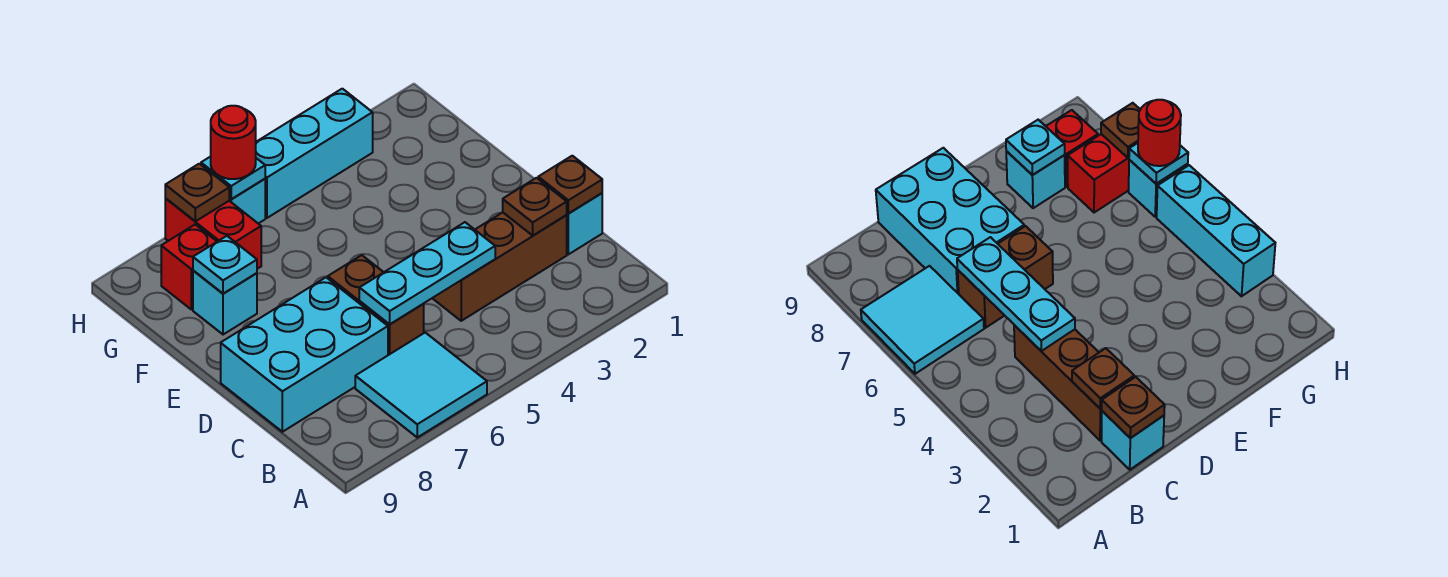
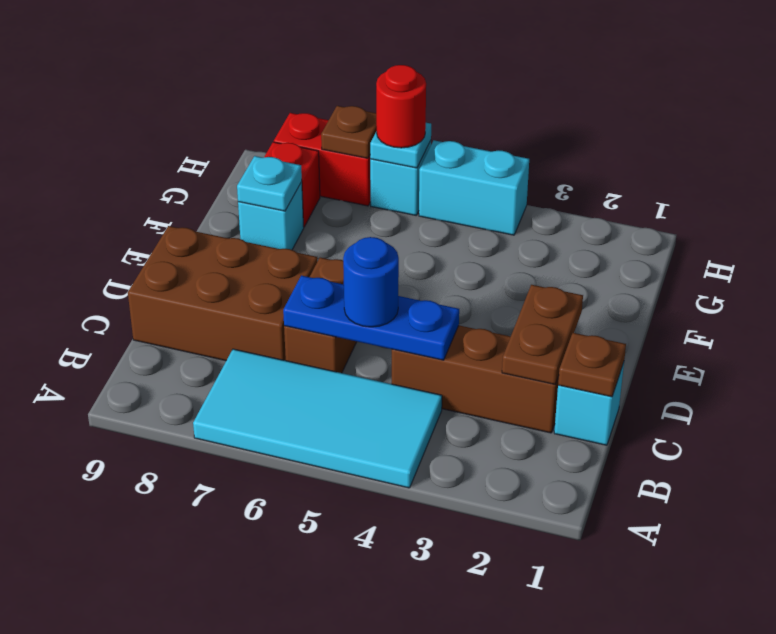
cyan 2x2 tile [355,333,487,437] -> cyan 2x4 tile [193,349,442,488]
brown 1x1 plate [503,178,567,235] -> brown 1x2 plate [502,285,583,384]
cyan 1x3 plate [359,222,495,324] -> blue 1x3 plate [283,276,459,360]
none -> blue 1x1 round brick [343,237,399,327]
cyan 2x3 brick [221,278,388,432] -> brown 2x3 brick [128,226,317,361]
red 1x2 brick [165,198,261,269] -> red 1x2 brick turned to [274,113,371,206]
cyan 1x3 brick [256,89,373,218] -> cyan 1x2 brick [419,140,529,235]

